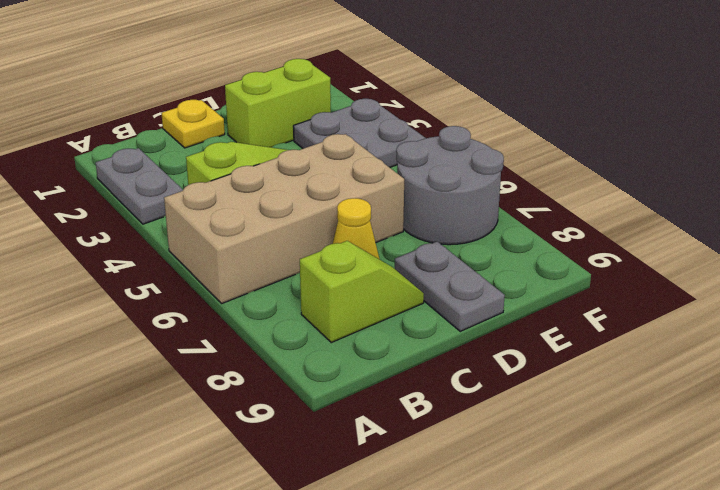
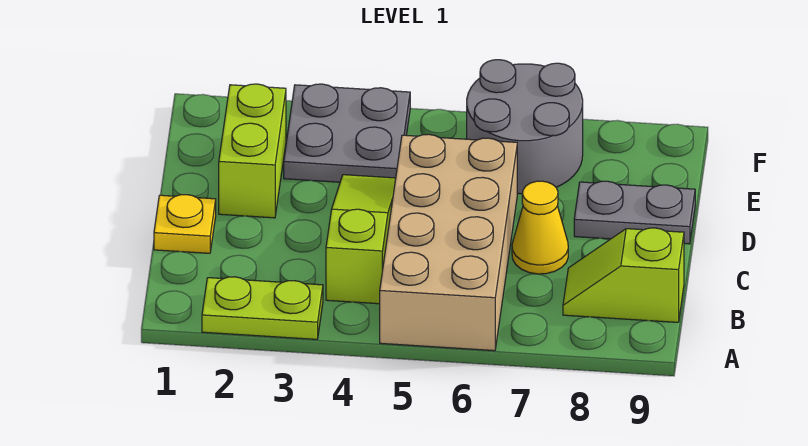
grey 1x2 plate [96,148,183,224] -> lime 1x2 plate [202,277,323,339]
lime 1x2 slope [300,241,424,343] -> lime 1x2 slope turned to [563,228,684,322]

